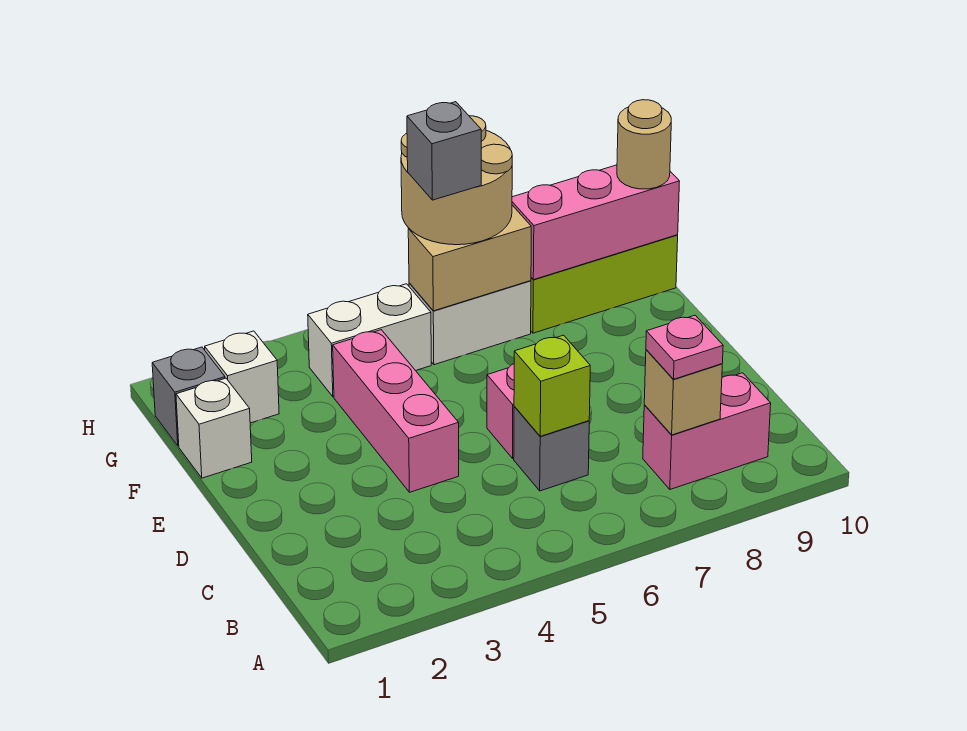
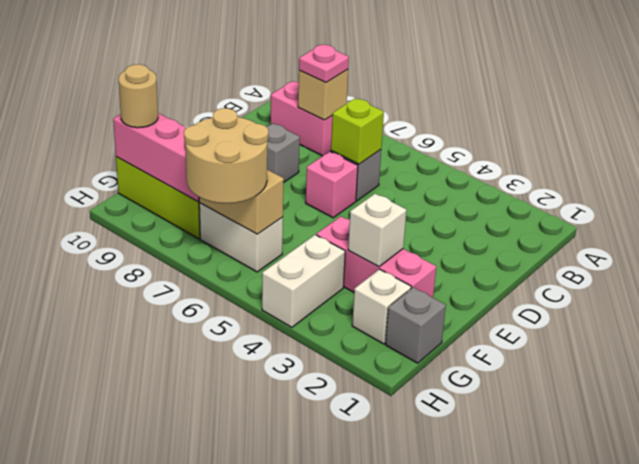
pink 1x3 brick [333,330,459,492] -> pink 1x3 brick turned to [316,216,436,298]
white 1x1 brick [176,378,252,478] -> white 1x1 brick moved to [348,194,406,267]
white 1x2 brick [308,284,431,397] -> white 1x2 brick turned to [262,235,345,327]
grey 1x1 brick [407,102,481,200] -> grey 1x1 brick moved to [266,123,300,183]

